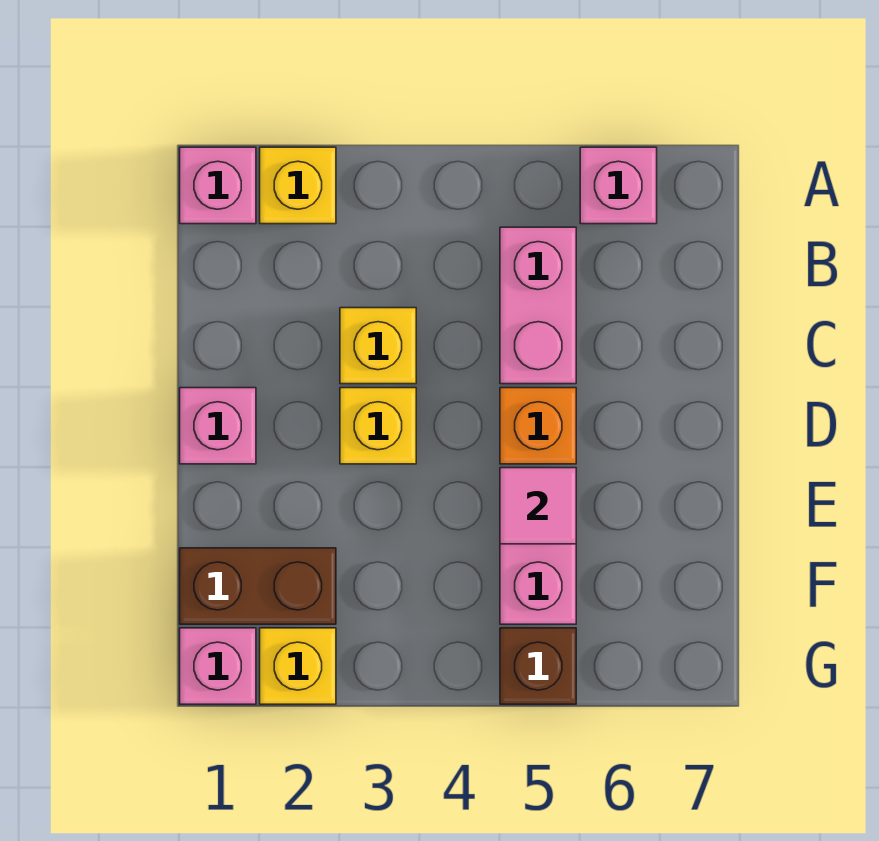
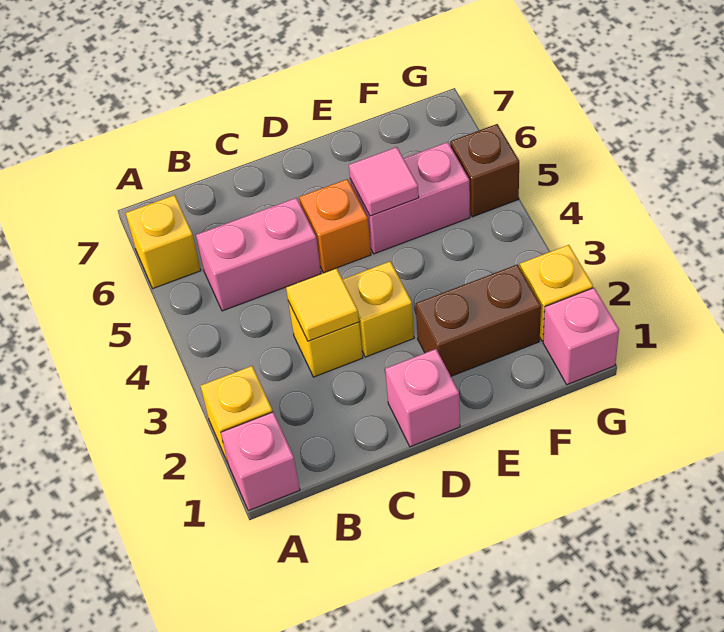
pink 1x1 brick [580,147,657,224] -> yellow 1x1 brick [126,195,201,288]
none -> yellow 1x1 tile [286,268,359,341]
brown 1x2 brick [180,548,336,624] -> brown 1x2 brick turned to [416,265,541,376]

